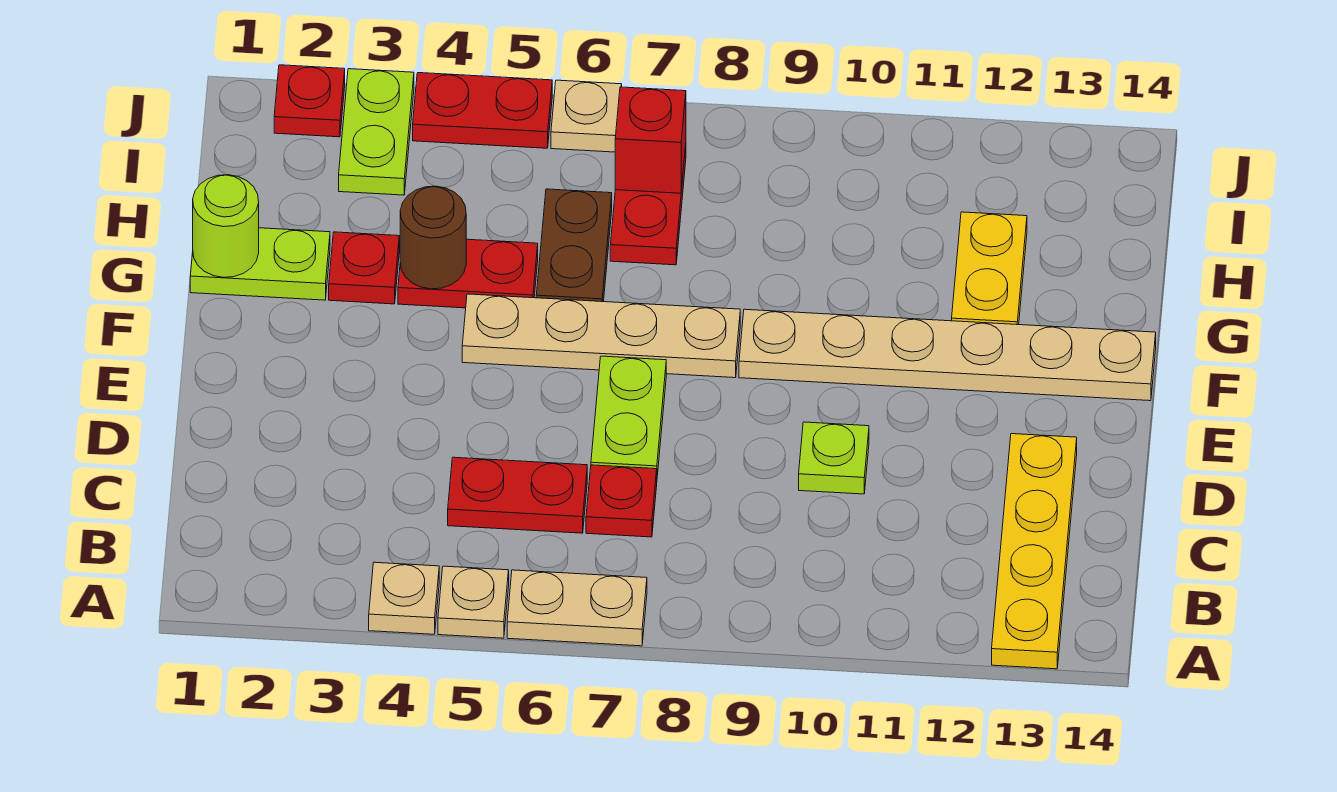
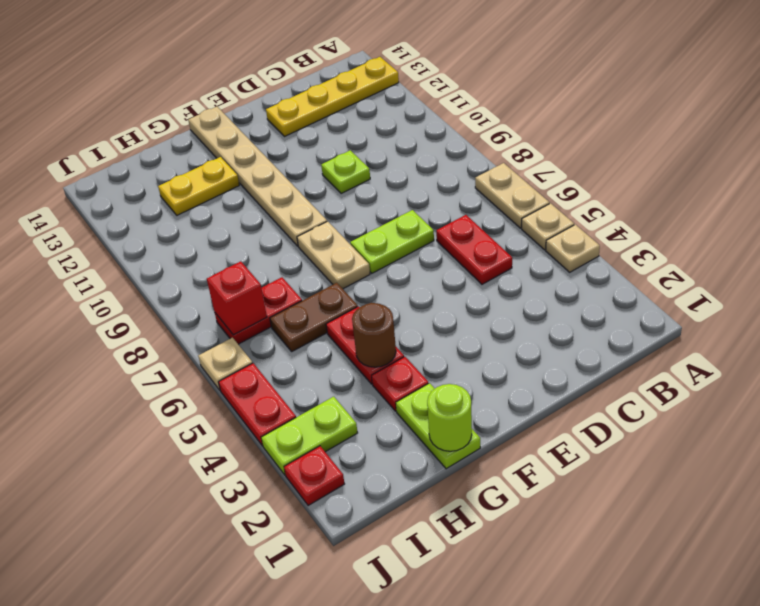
red 1x1 plate [586,465,657,537] -> none
tan 1x4 plate [462,294,740,378] -> tan 1x2 plate [297,221,370,289]

